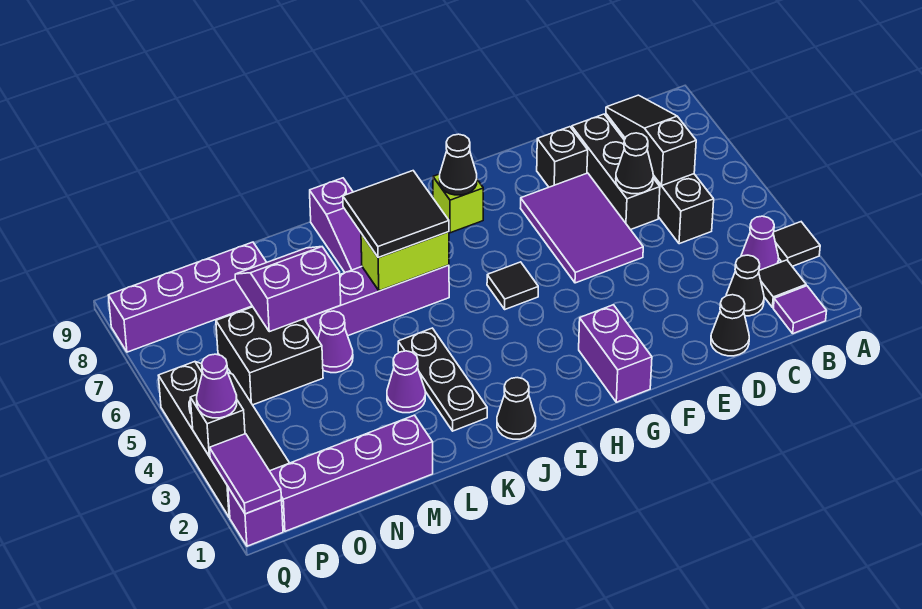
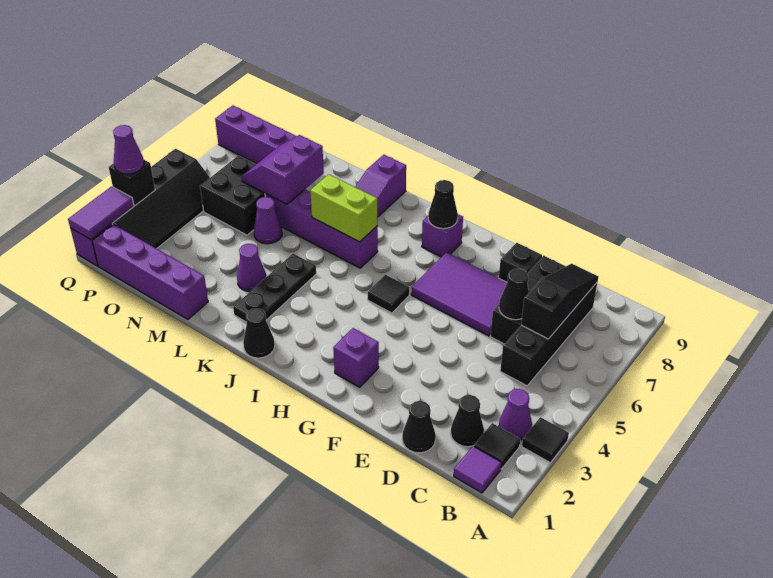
purple 2x3 tile [521,173,643,283] -> purple 2x3 tile turned to [411,252,507,336]
purple 1x2 brick [579,305,652,402] -> purple 1x1 brick [333,328,379,387]
lime 1x1 brick [433,174,483,233] -> purple 1x1 brick [422,214,463,257]
black 2x2 tile [343,171,449,258] -> none
purple 2x2 slope [235,247,341,332] -> purple 2x2 slope turned to [242,135,324,204]

